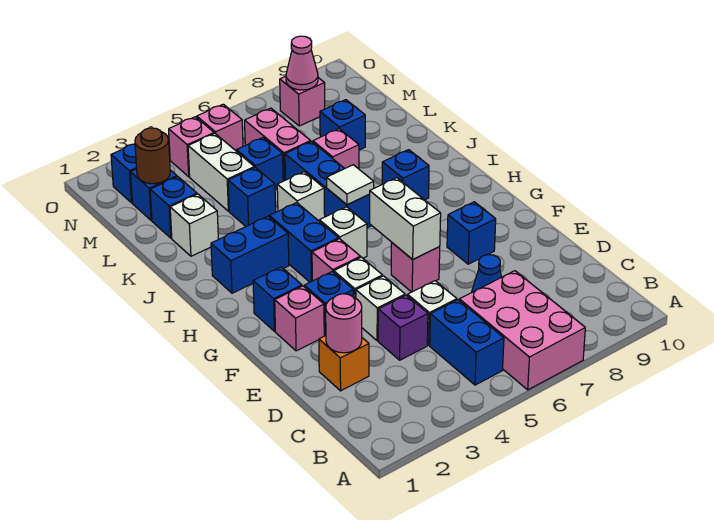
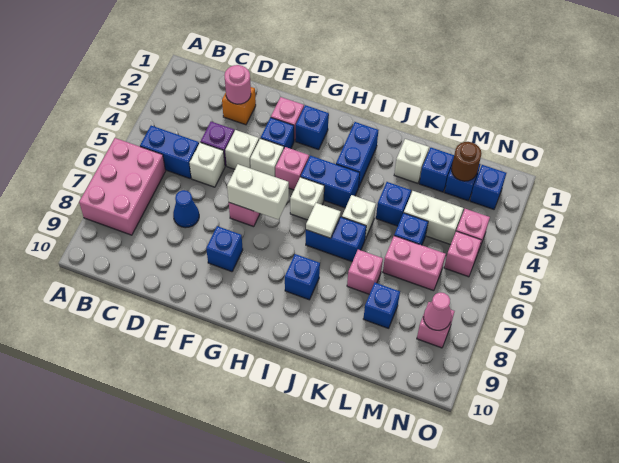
pink 2x3 brick [459,271,585,390] -> pink 2x3 brick turned to [79,138,166,235]
blue 1x3 brick [285,142,372,228] -> blue 1x2 brick [306,217,366,262]

